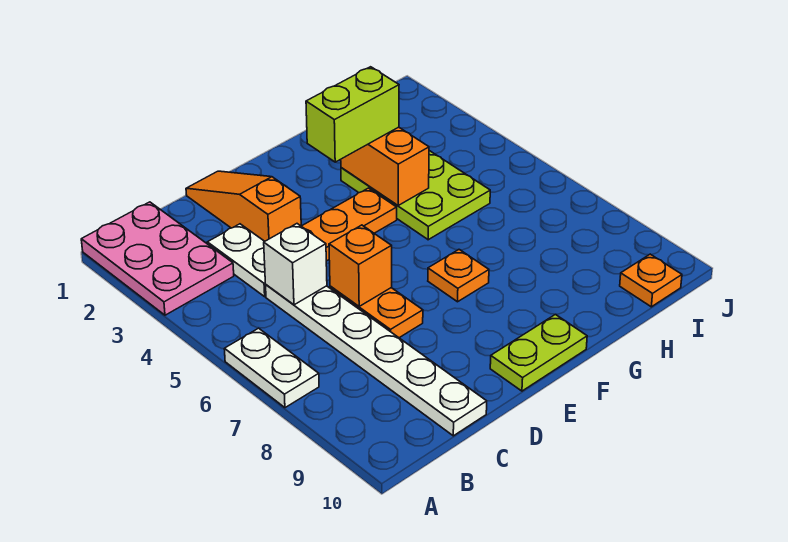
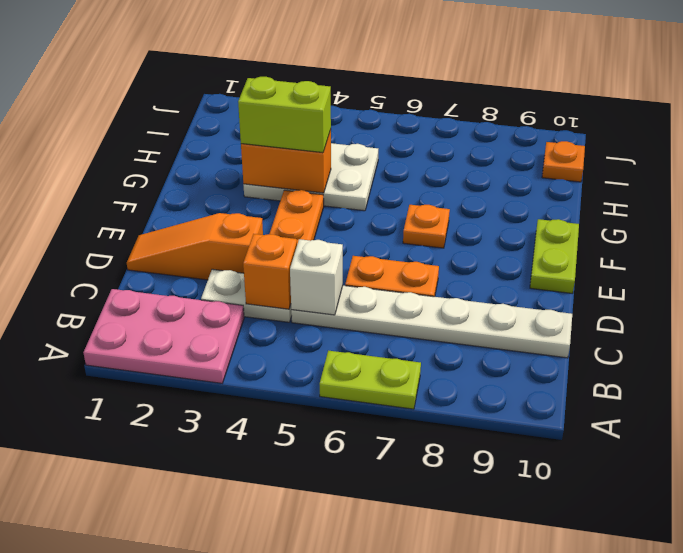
white 1x2 plate [224,328,319,408] -> lime 1x2 plate [320,351,421,409]
orange 1x1 brick [329,225,392,306] -> orange 1x1 brick moved to [243,234,297,309]
lime 1x2 brick [306,67,399,162] -> lime 1x2 brick turned to [238,77,331,153]
lime 2x3 plate [341,151,490,240] -> white 2x3 plate [243,143,378,211]

